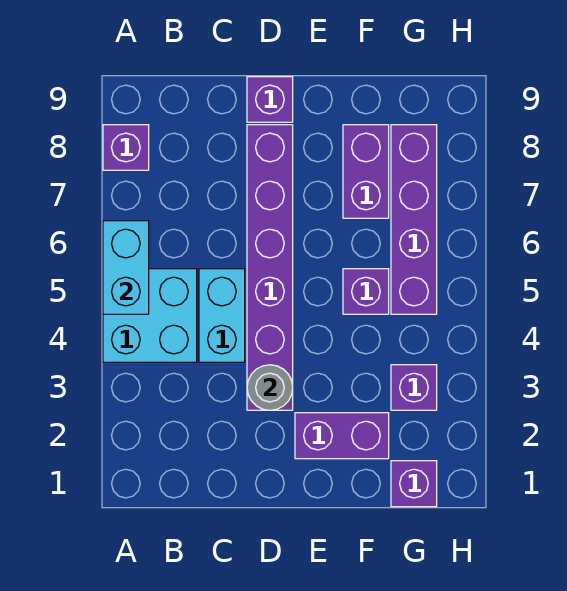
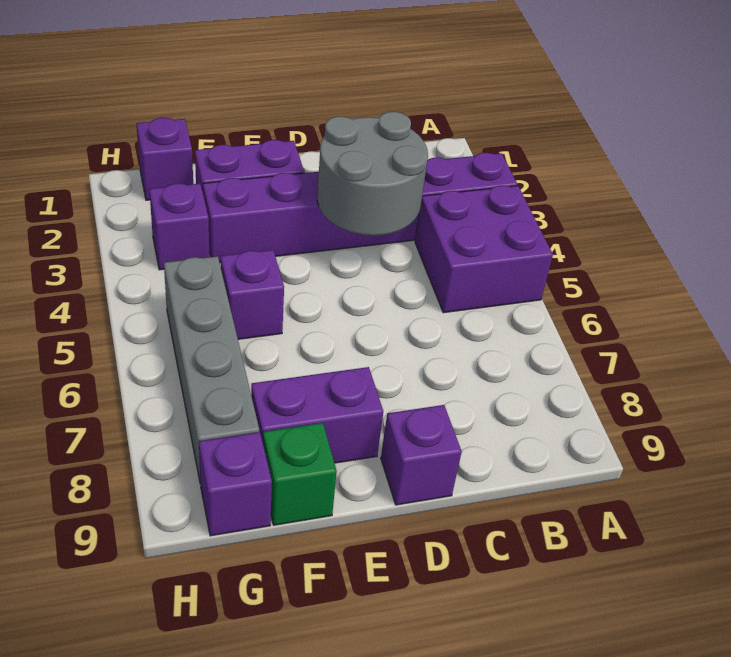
cyan 2x2 brick [103,269,197,362] -> purple 2x2 brick [415,186,553,313]
cyan 1x2 brick [103,221,149,314] -> none
purple 1x1 brick [103,125,149,170] -> purple 1x1 brick moved to [199,432,272,536]
cyan 1x2 brick [199,269,245,362] -> none
purple 1x6 brick [247,125,293,410] -> purple 1x6 brick turned to [203,153,517,263]
grey 1x1 round brick [247,365,293,410] -> grey 2x2 round brick [317,112,428,236]
purple 1x2 brick [343,125,389,218] -> purple 1x2 brick turned to [251,367,383,463]
none -> green 1x1 brick [263,423,337,525]
purple 1x4 brick [391,125,437,314] -> grey 1x4 brick [164,256,259,481]

